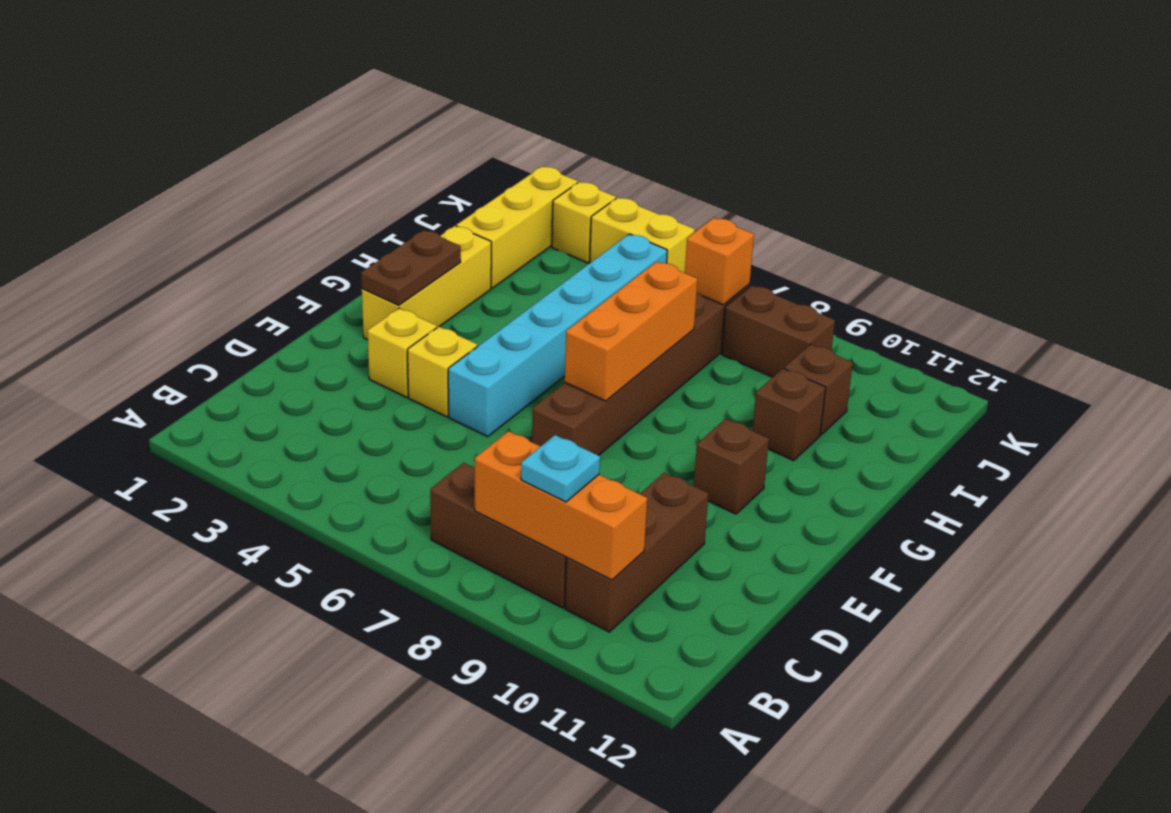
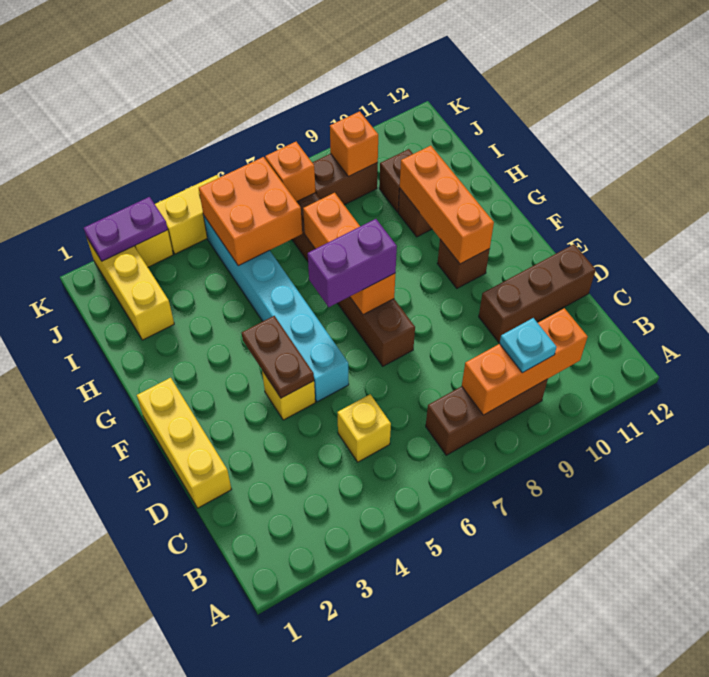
brown 1x3 brick [565,472,709,632] -> brown 1x3 brick turned to [479,244,596,343]
yellow 1x1 brick [368,308,437,397] -> yellow 1x1 brick moved to [337,394,391,462]
yellow 1x3 brick [362,226,491,340] -> yellow 1x3 brick moved to [137,378,232,508]
brown 1x2 plate [361,230,461,305] -> brown 1x2 plate moved to [242,316,314,398]
none -> purple 1x2 brick [308,219,397,307]
none -> orange 1x3 brick [400,146,494,264]
none -> orange 2x2 brick [199,157,302,266]
none -> orange 1x1 brick [330,111,378,177]
none -> purple 1x2 plate [84,197,168,261]

